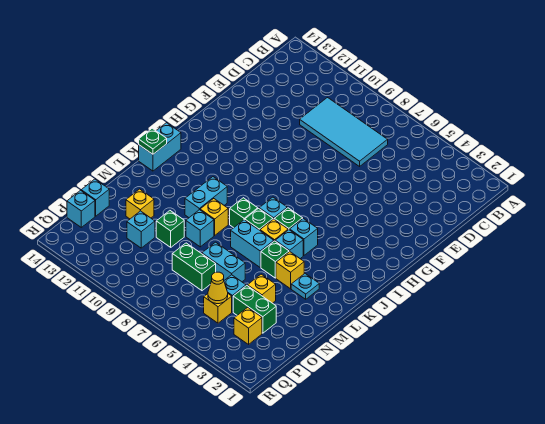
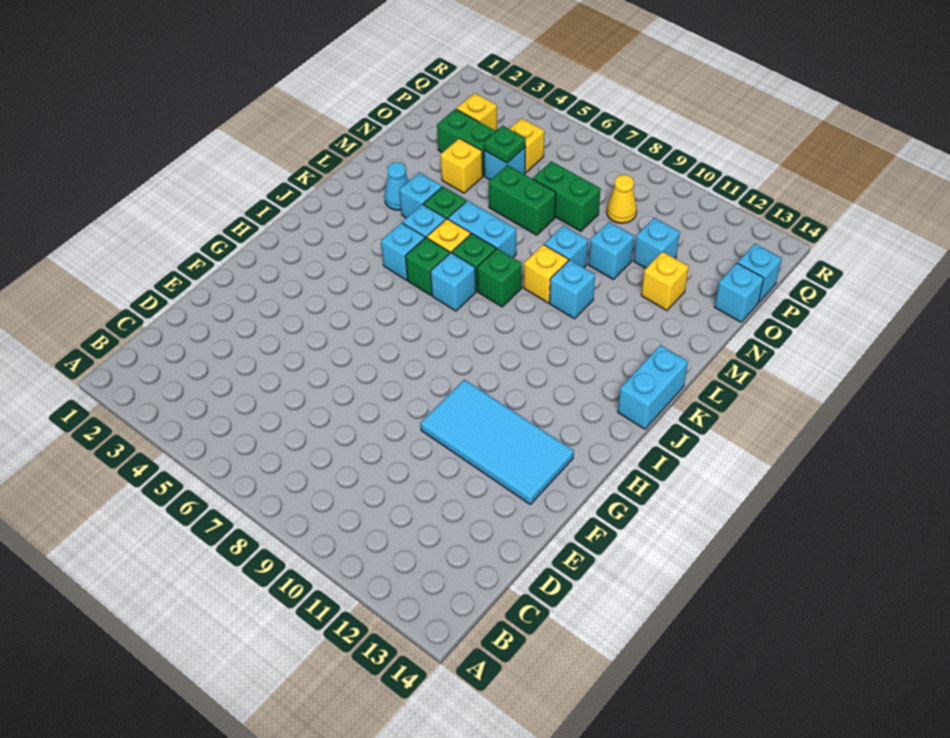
cyan 2x4 tile [300,98,388,166] -> cyan 2x4 tile moved to [420,380,574,504]
cyan 1x2 brick [185,177,227,217] -> cyan 1x1 brick [550,260,595,319]
green 1x1 plate [139,128,167,154] -> green 1x1 plate moved to [484,126,526,163]
cyan 1x1 plate [291,274,319,299] -> cyan 1x1 cone [385,162,409,210]
yellow 1x1 brick [276,252,304,289] -> cyan 1x1 brick [400,172,442,218]
cyan 1x2 brick [202,242,245,282] -> green 1x2 brick [489,165,556,235]
green 1x1 brick [156,211,184,247] -> cyan 1x1 brick [589,222,634,279]
yellow 1x1 cone [208,272,228,304] -> yellow 1x1 cone moved to [607,175,637,223]

